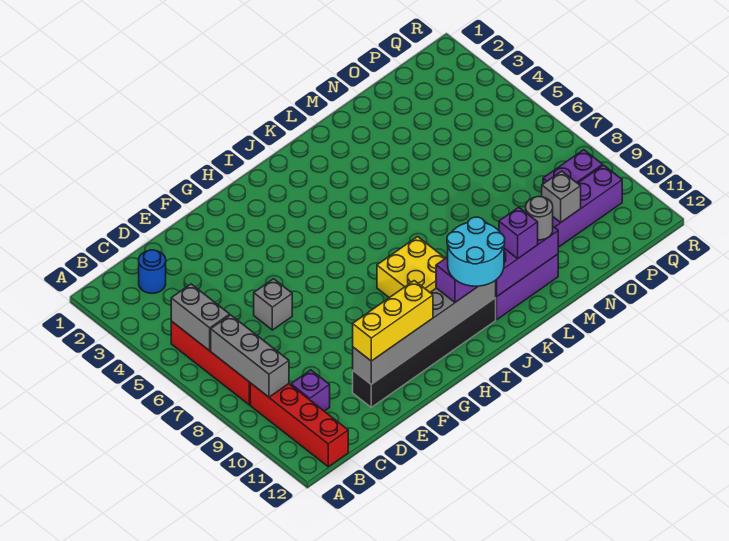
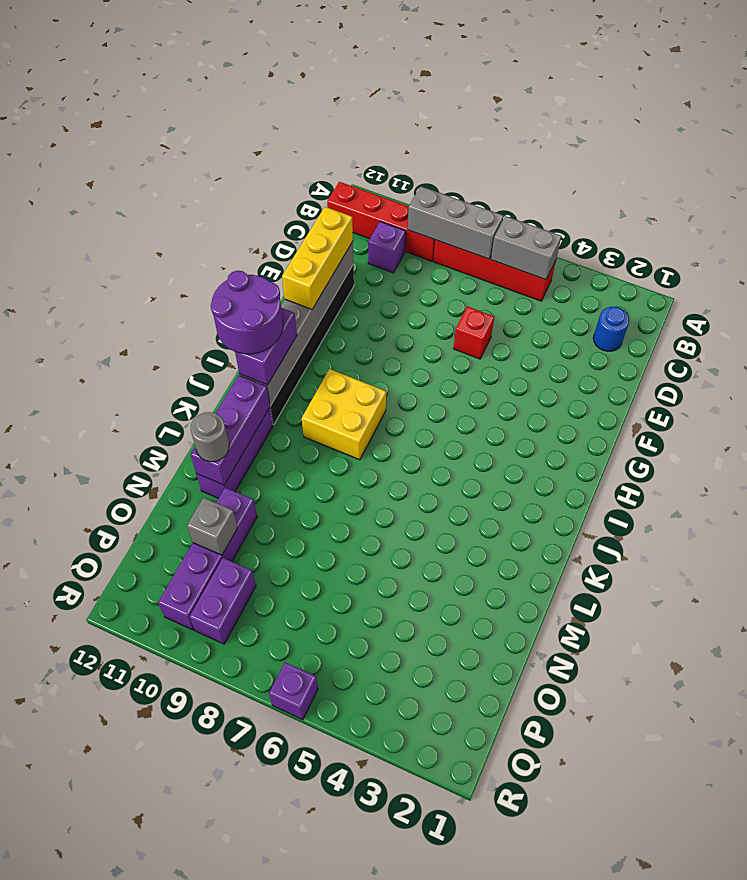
grey 1x1 brick [254,279,292,330] -> red 1x1 brick [453,306,494,359]
cyan 2x2 round brick [447,217,505,286] -> purple 2x2 round brick [211,271,283,354]
purple 1x1 brick [499,207,538,258] -> purple 1x1 brick moved to [269,662,318,720]

